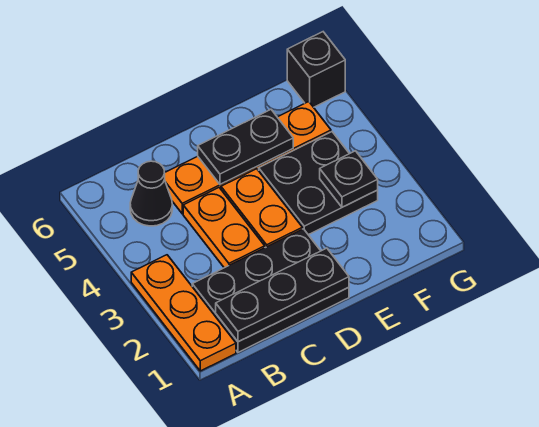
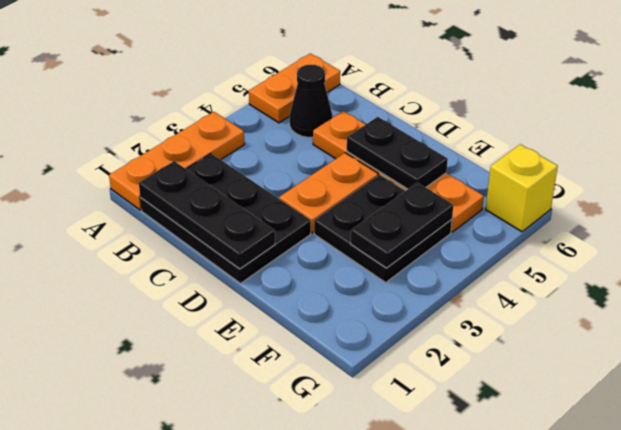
orange 1x2 plate [183,188,265,268] -> orange 1x2 plate moved to [249,53,340,123]
black 1x1 plate [320,151,378,207] -> black 1x2 plate [351,183,453,268]
black 1x1 brick [287,32,345,107] -> yellow 1x1 brick [486,144,558,232]

